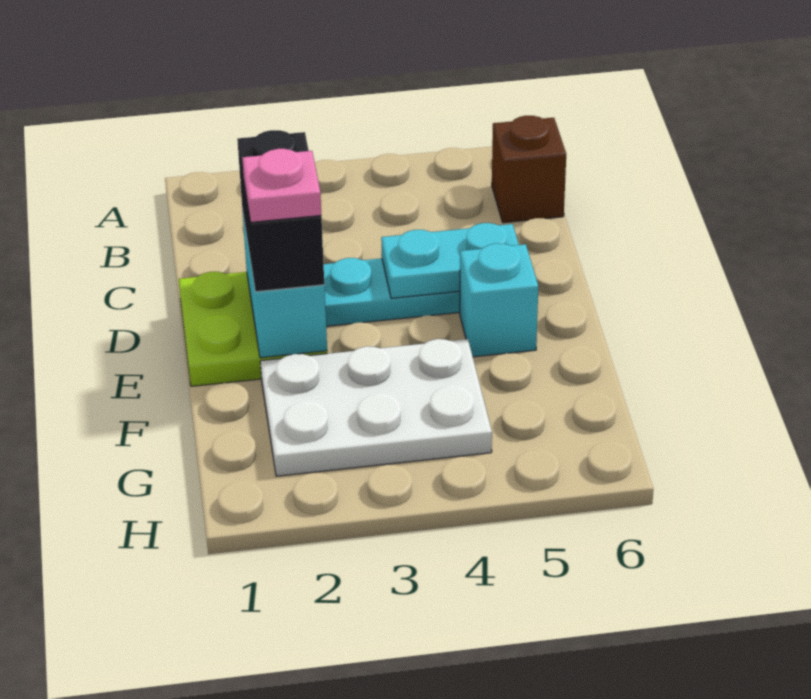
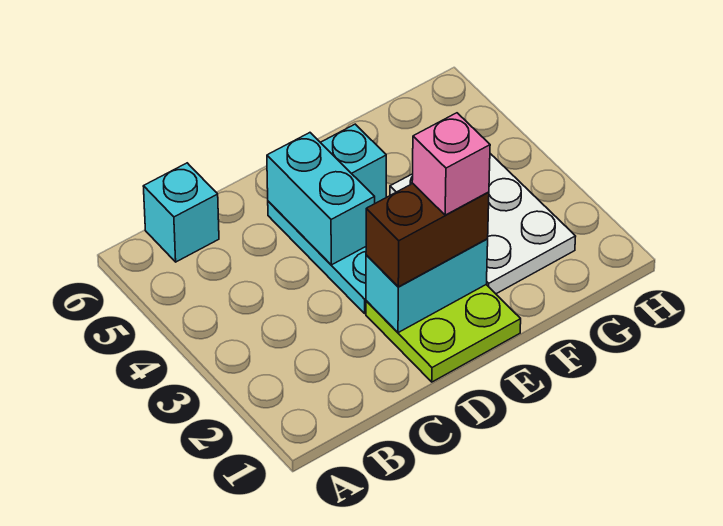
brown 1x1 brick [492,116,566,223] -> cyan 1x1 brick [143,163,219,262]
black 1x2 brick [237,130,324,292] -> brown 1x2 brick [366,183,489,287]
cyan 1x2 plate [381,223,519,298] -> cyan 1x2 brick [267,133,375,265]
pink 1x1 plate [243,149,321,222] -> pink 1x1 brick [412,113,490,215]

